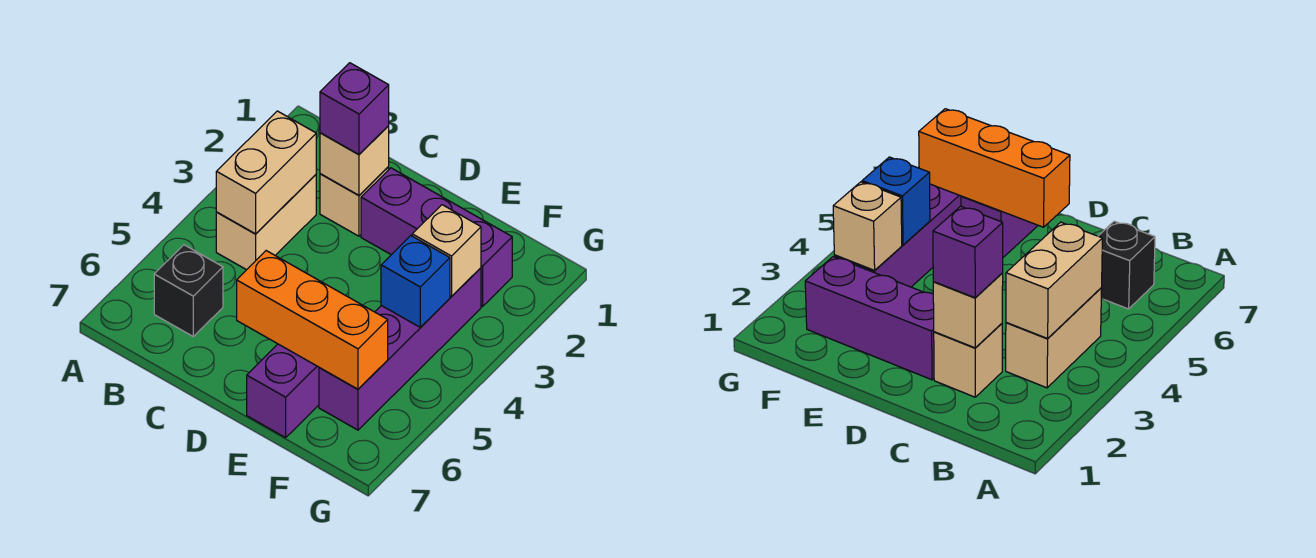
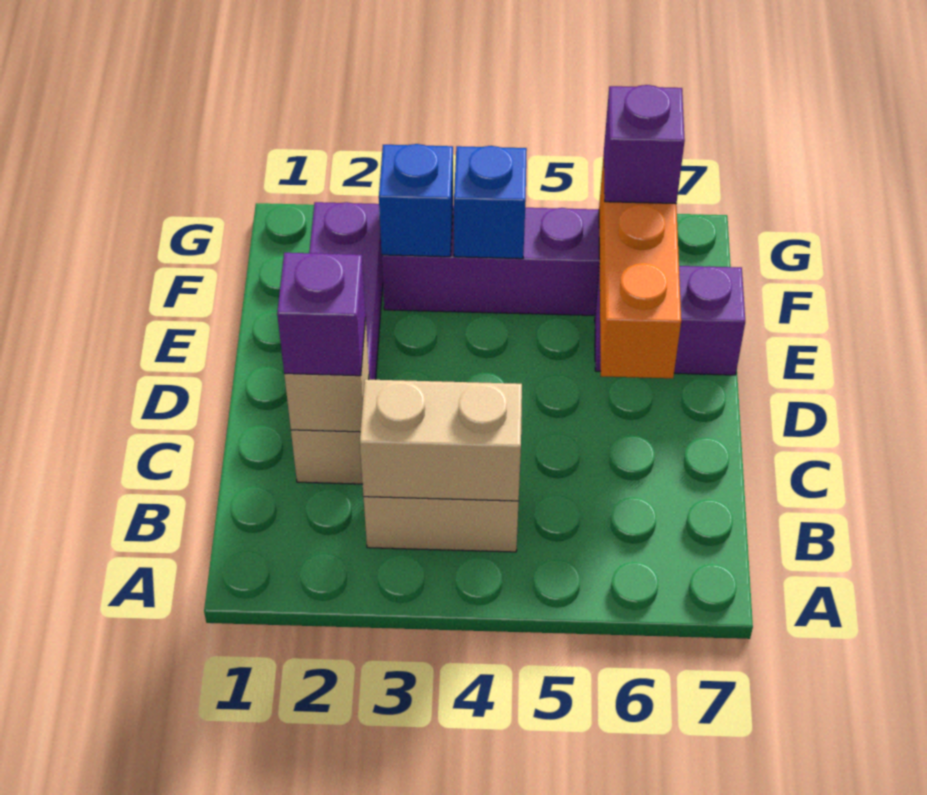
black 1x1 brick [154,245,223,336] -> none
tan 1x1 brick [412,205,481,296] -> blue 1x1 brick [379,144,453,257]
none -> purple 1x1 brick [604,85,685,204]

